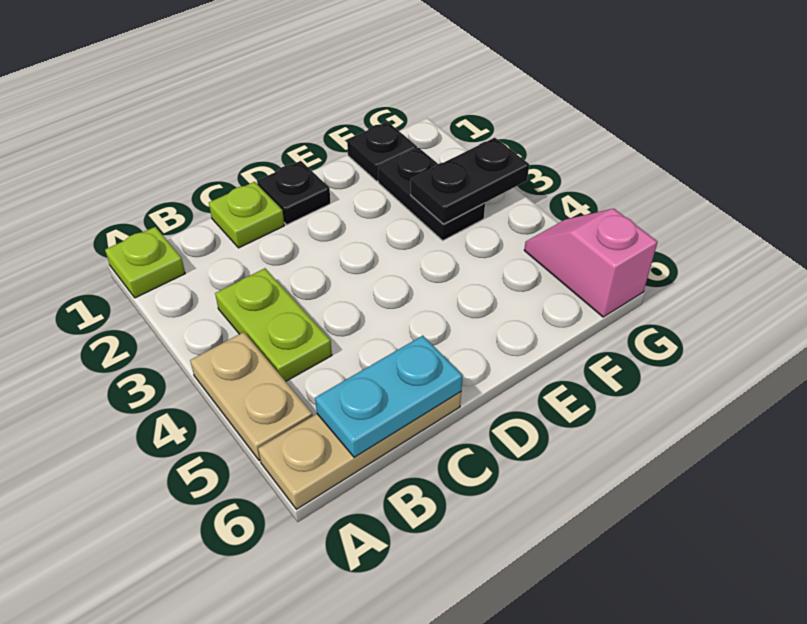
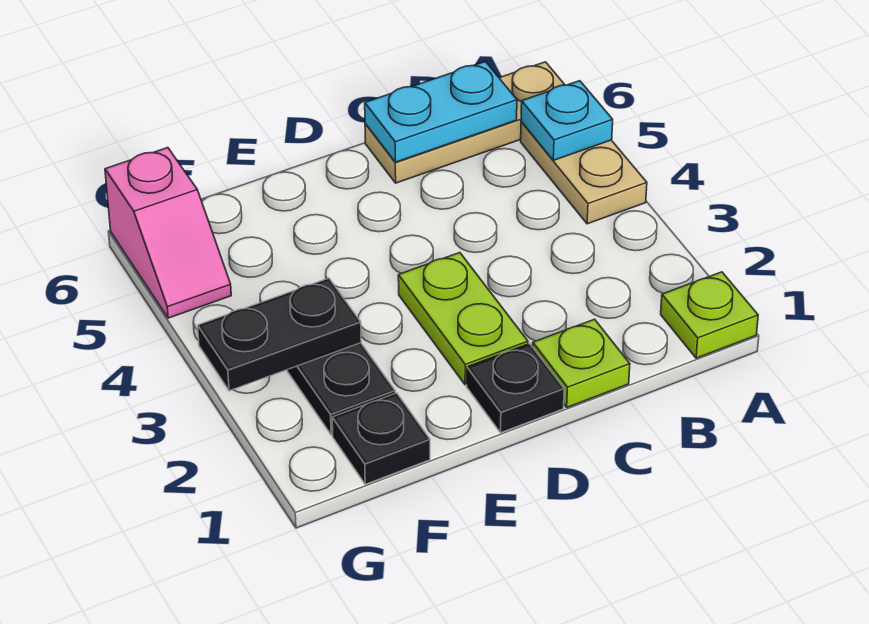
none -> cyan 1x1 plate [521,81,613,160]
lime 1x2 plate [215,268,332,381] -> lime 1x2 plate moved to [398,253,528,385]

